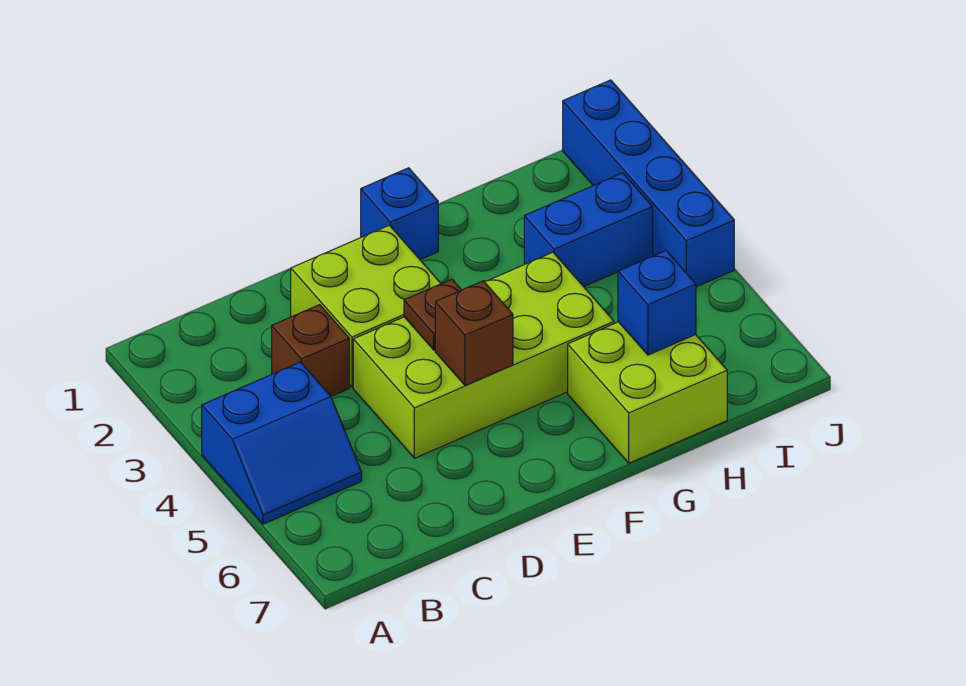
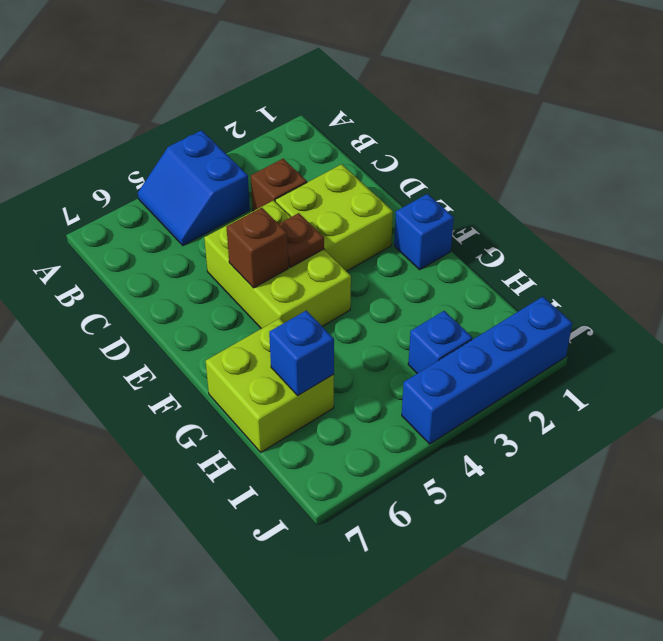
lime 2x4 brick [353,252,614,458] -> lime 2x3 brick [204,200,351,329]
blue 1x2 brick [524,173,653,287] -> blue 1x1 brick [408,311,472,373]

